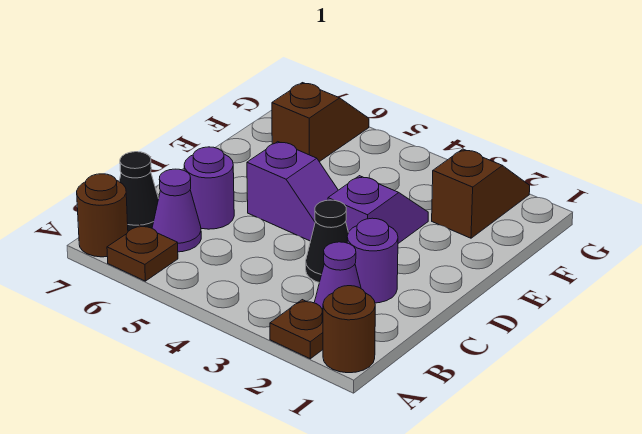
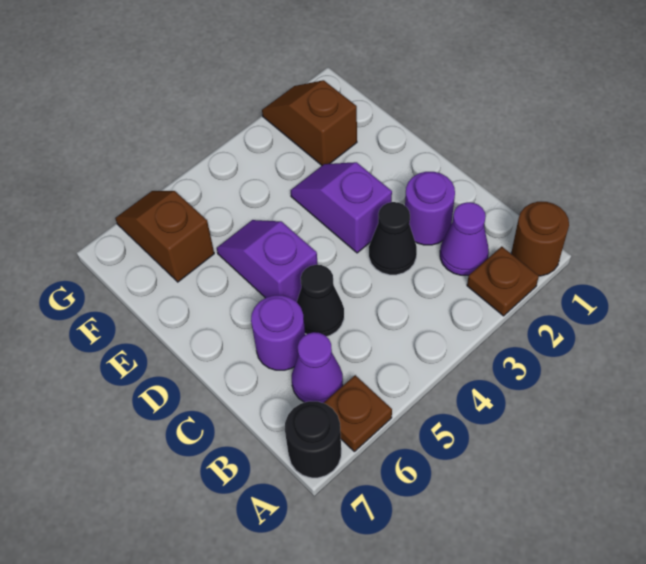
brown 1x1 round brick [77,174,128,257] -> black 1x1 round brick [285,401,341,478]
black 1x1 cone [119,152,159,231] -> black 1x1 cone moved to [297,265,344,337]
purple 1x2 slope [247,142,338,241] -> purple 1x2 slope turned to [217,220,318,302]

